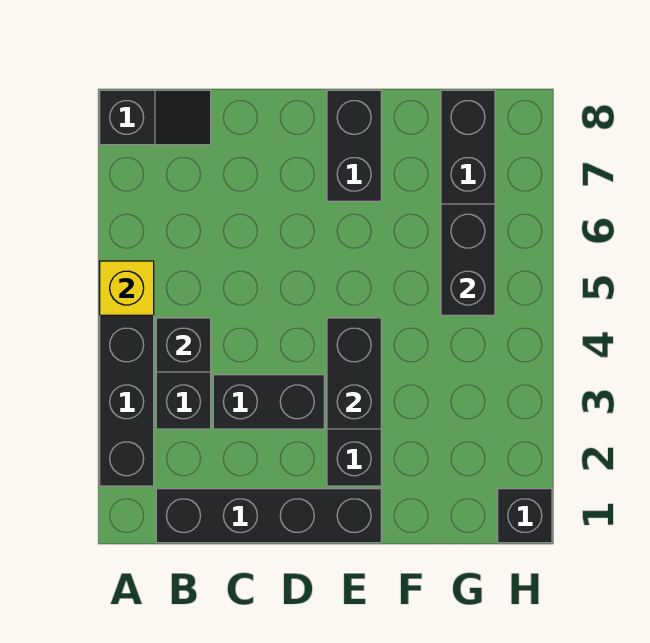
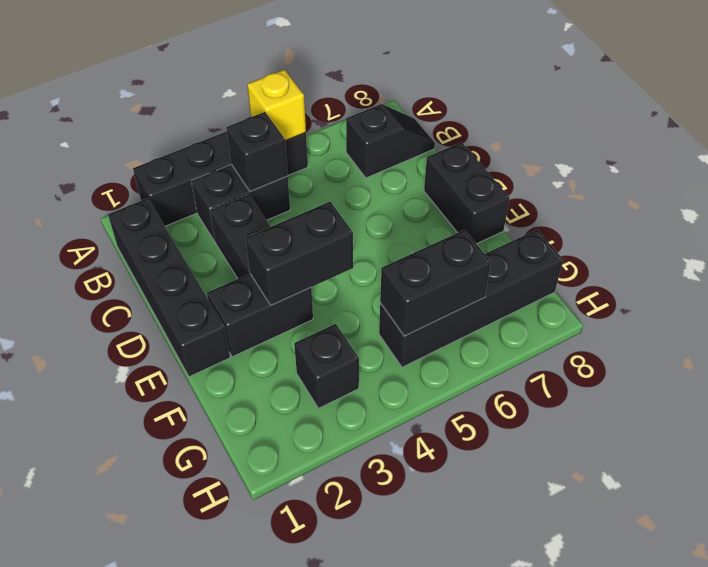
black 1x2 slope [100,90,211,145] -> black 1x2 slope turned to [346,104,435,178]
black 1x2 brick [327,90,381,201] -> black 1x2 brick turned to [424,142,510,244]
black 1x1 brick [498,489,552,543] -> black 1x1 brick moved to [294,324,359,408]

